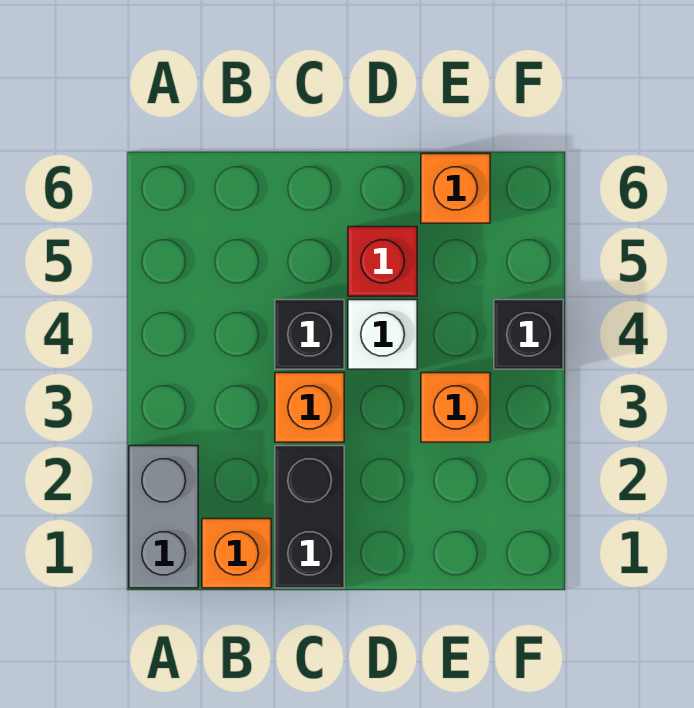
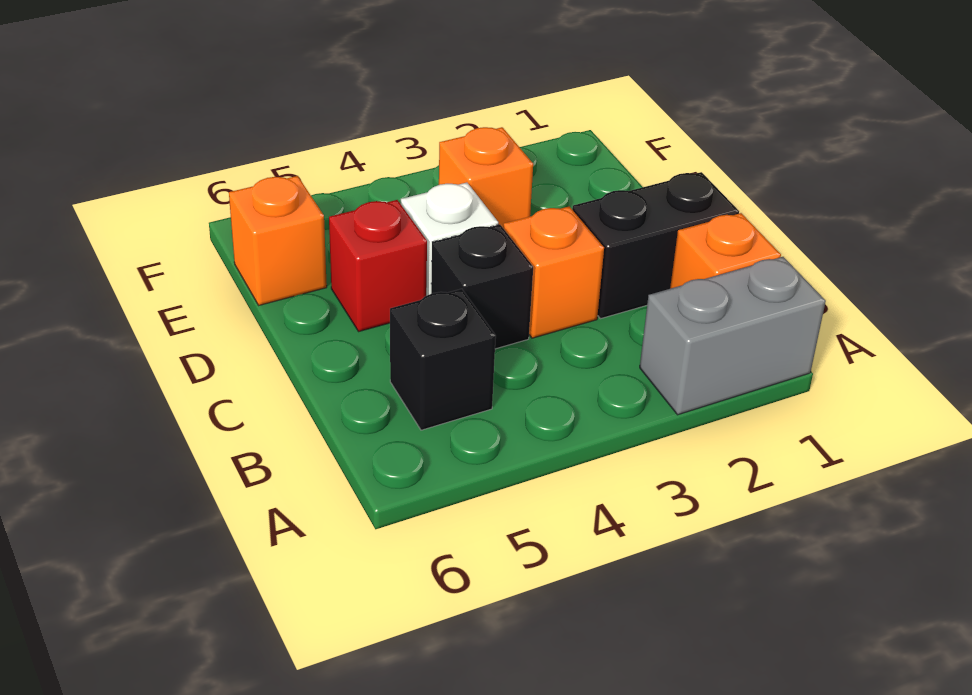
black 1x1 brick [494,300,563,369] -> black 1x1 brick moved to [390,289,496,430]

